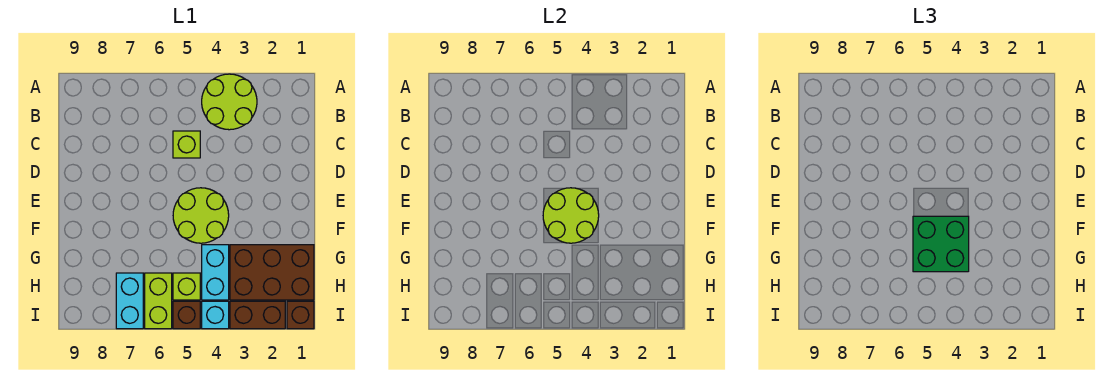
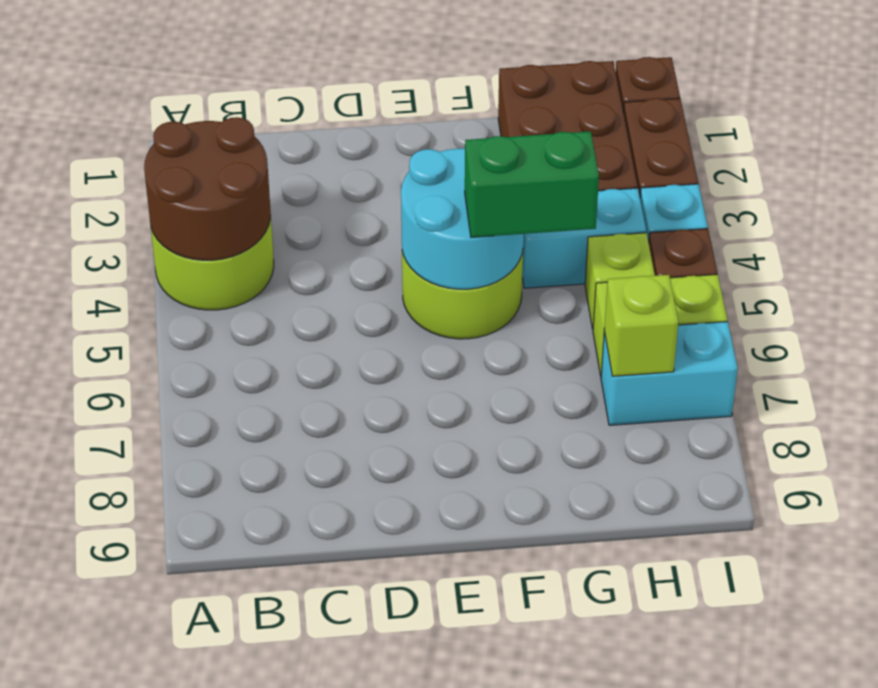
none -> brown 2x2 round brick [144,117,271,260]
lime 1x1 brick [173,131,200,158] -> lime 1x1 brick moved to [604,275,679,376]
lime 2x2 round brick [543,188,599,243] -> cyan 2x2 round brick [401,149,524,289]
green 2x2 brick [913,216,969,272] -> green 1x2 brick [465,131,599,237]

